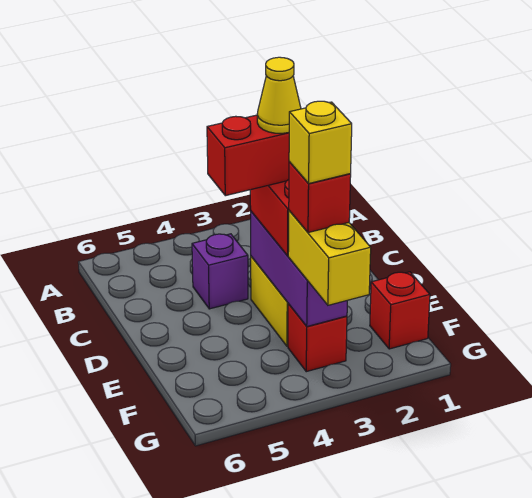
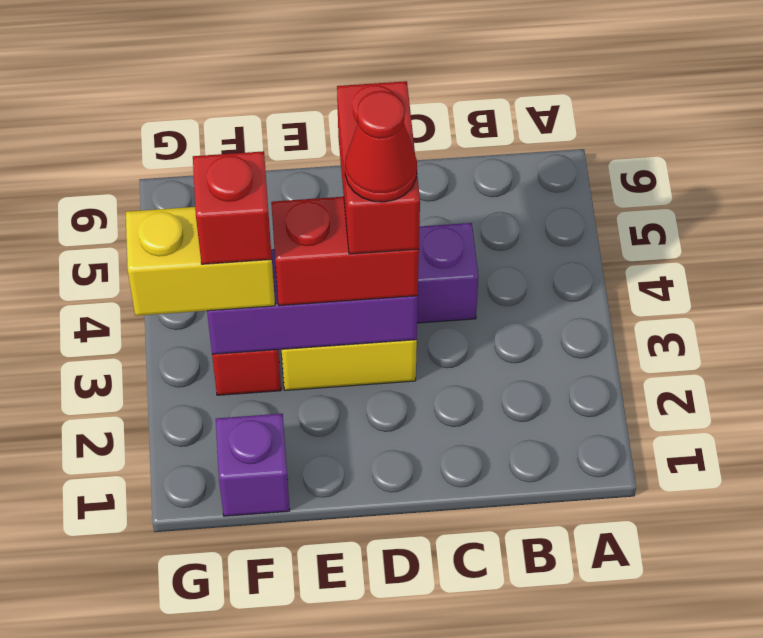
yellow 1x1 cone [257,57,301,133] -> red 1x1 cone [345,91,417,202]
red 1x1 brick [370,272,430,349] -> purple 1x1 brick [216,414,290,516]
yellow 1x1 brick [289,101,352,183] -> none

